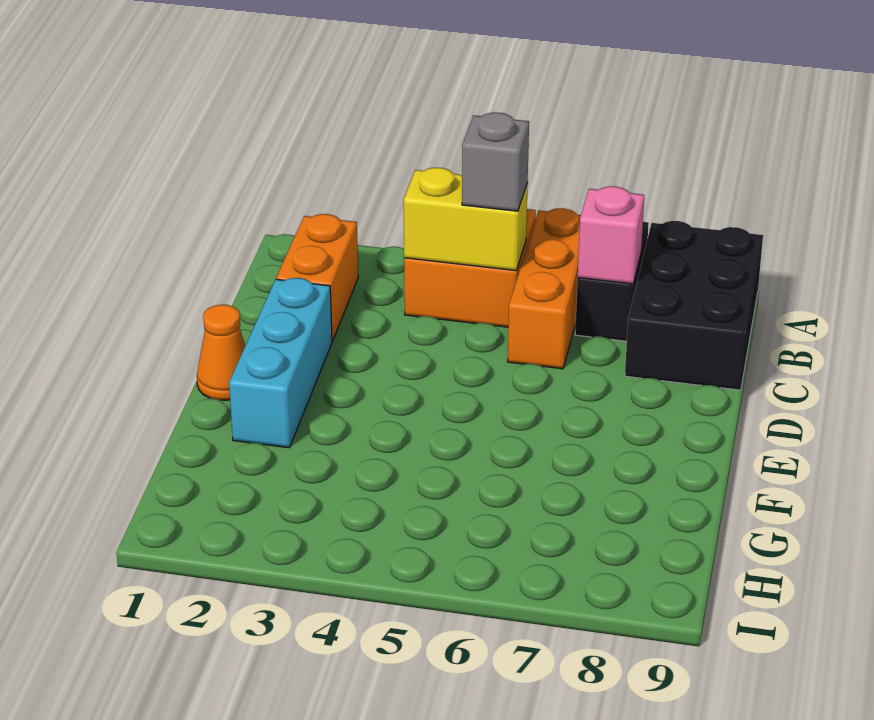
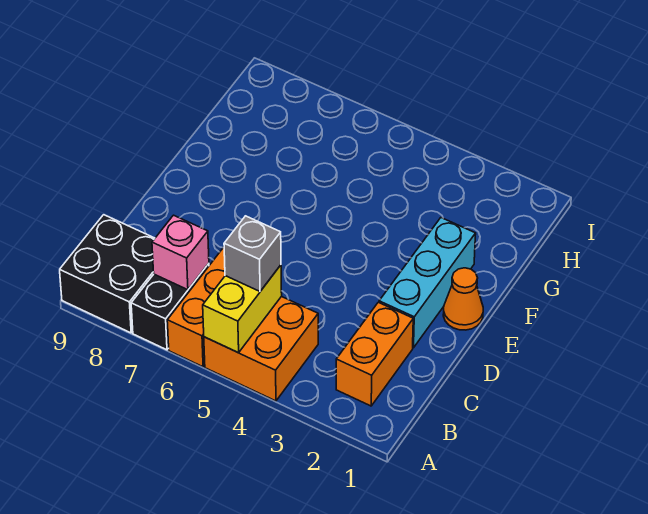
black 2x3 brick [625,221,763,390] -> black 2x2 brick [60,215,155,333]
yellow 1x2 brick [404,168,528,271] -> yellow 1x2 brick turned to [203,265,282,353]

